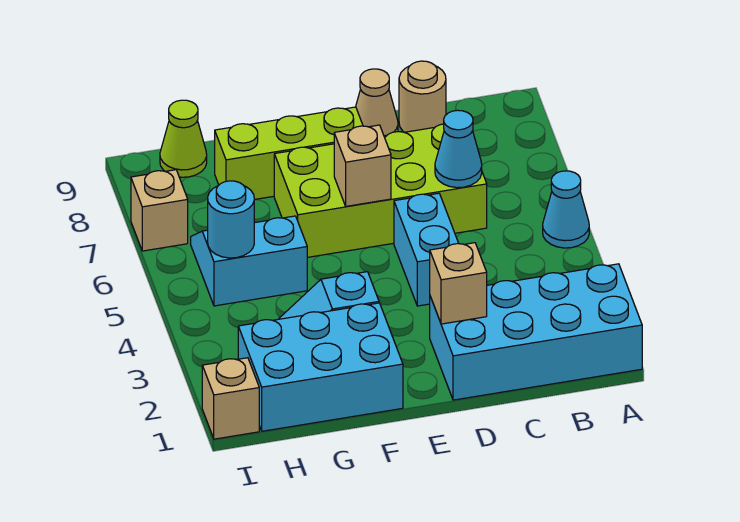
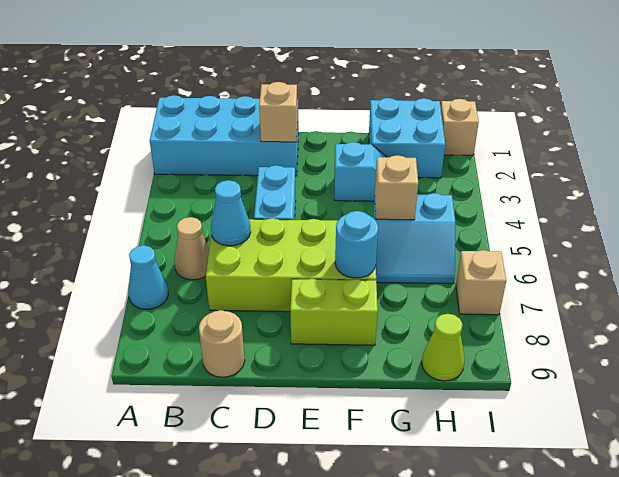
cyan 1x1 cone [543,171,589,248] -> cyan 1x1 cone moved to [128,245,168,309]
tan 1x1 cone [356,69,398,136] -> tan 1x1 cone moved to [174,217,209,280]
tan 1x1 brick [334,125,391,206] -> tan 1x1 brick moved to [375,155,418,220]
lime 1x3 brick [215,107,363,200] -> lime 1x2 brick [290,279,378,345]
cyan 2x3 brick [238,303,403,431] -> cyan 2x2 brick [369,98,445,178]
cyan 1x1 round brick [208,181,254,258] -> cyan 1x1 round brick moved to [335,211,378,278]

